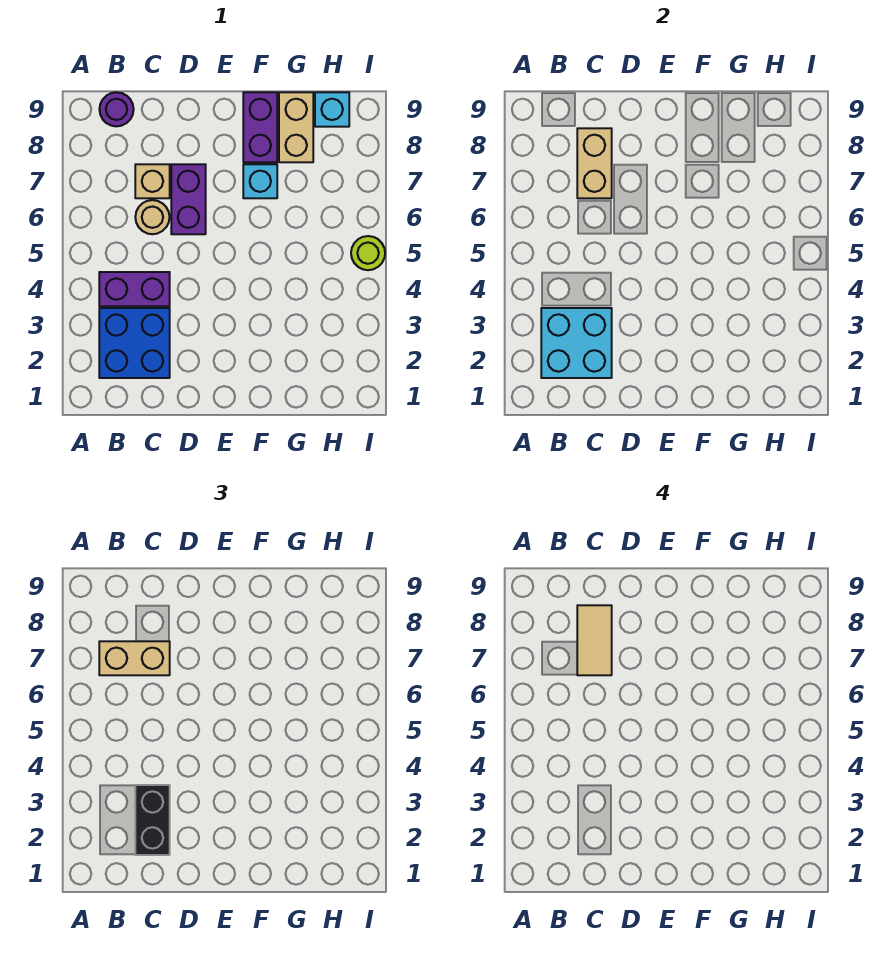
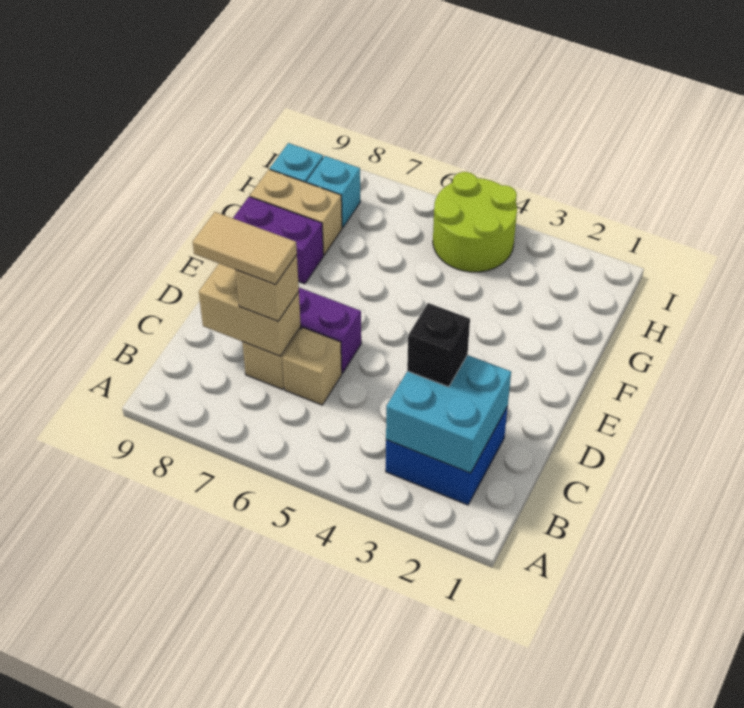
purple 1x2 brick [99,272,170,306] -> none
tan 1x2 brick [99,641,170,675] -> tan 1x1 brick [236,255,299,321]
purple 1x1 round brick [99,92,134,126] -> none
black 1x2 brick [135,785,170,855] -> black 1x1 brick [407,303,470,387]
tan 1x1 round brick [135,200,170,234] -> tan 1x1 brick [283,328,342,405]
cyan 1x1 brick [243,164,277,198] -> cyan 1x1 brick moved to [307,156,360,228]
lime 1x1 round brick [351,236,385,270] -> lime 2x2 round brick [433,172,517,272]

